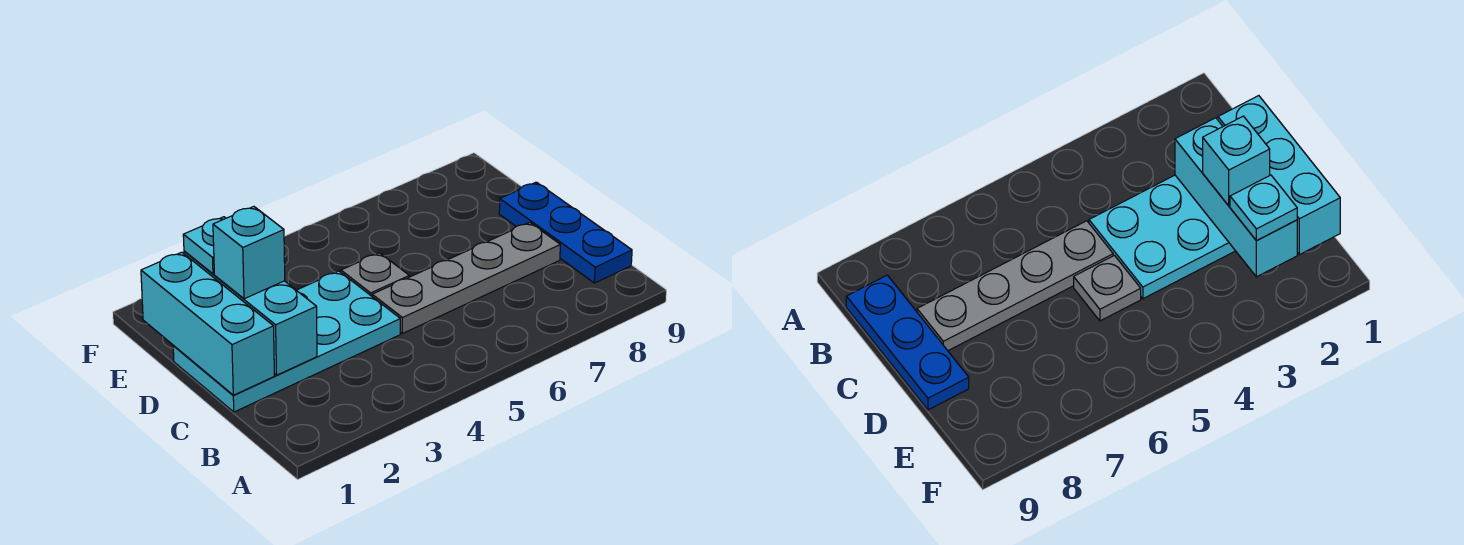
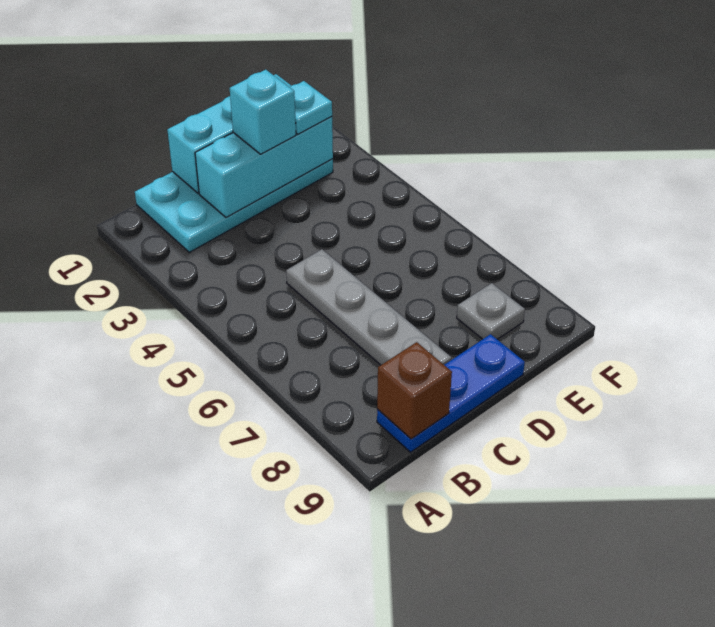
none -> brown 1x1 brick [377,342,452,439]
cyan 2x4 plate [173,271,400,412] -> cyan 2x4 plate turned to [135,159,333,252]
grey 1x1 plate [341,253,409,296] -> grey 1x1 plate moved to [457,283,525,339]

